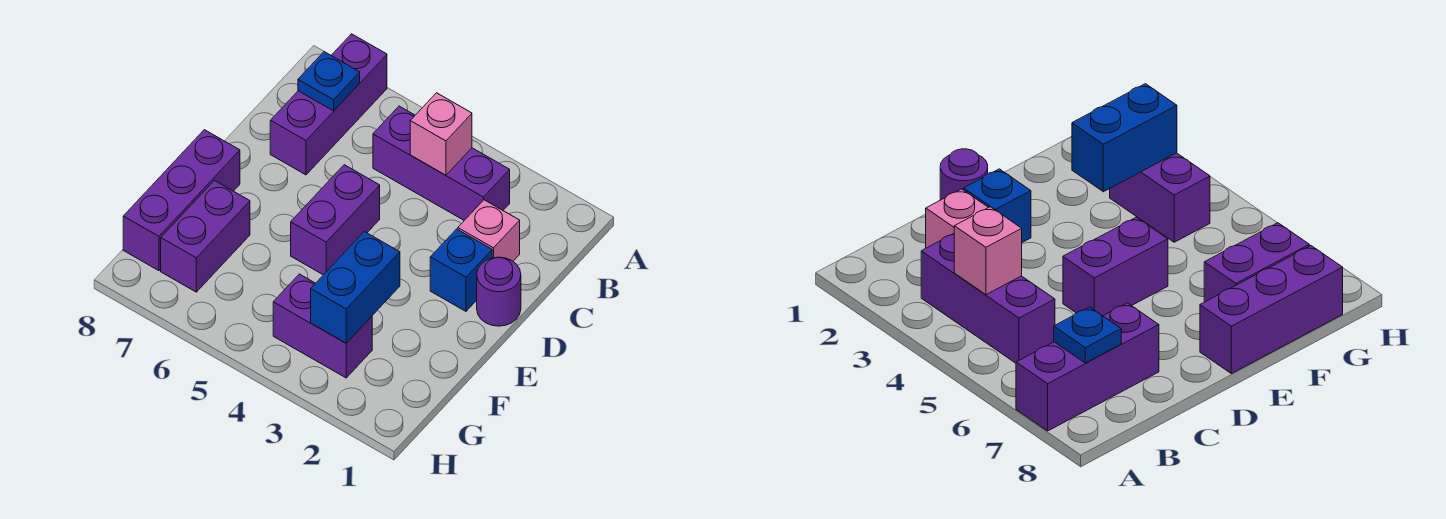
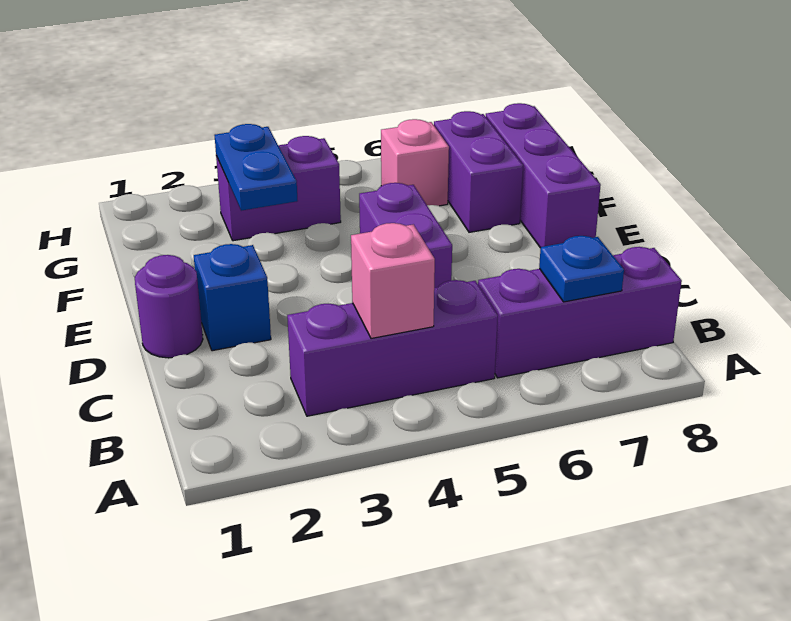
purple 1x3 brick [270,34,387,175] -> purple 1x3 brick turned to [478,247,682,378]
pink 1x1 brick [458,200,520,261] -> pink 1x1 brick moved to [381,119,449,206]
blue 1x2 brick [311,232,400,343] -> blue 1x2 plate [214,124,298,211]

